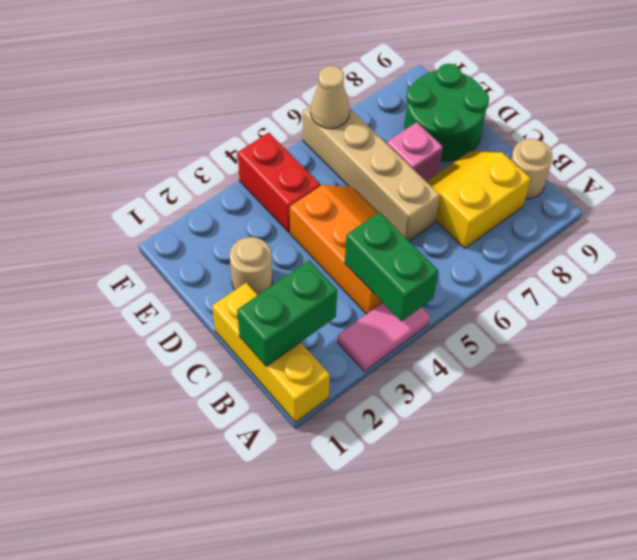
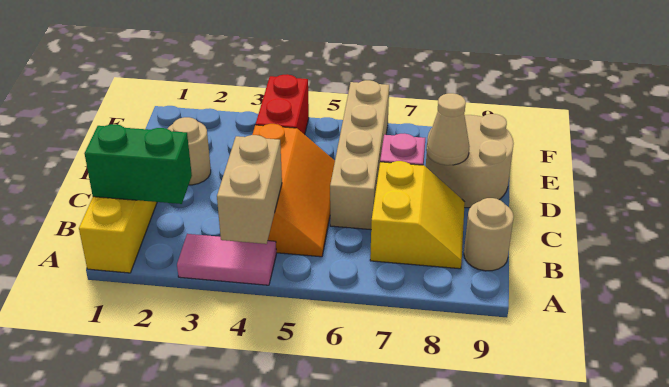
green 1x2 brick [345,212,438,322] -> tan 1x2 brick [217,135,282,244]
yellow 2x2 slope [426,151,531,248] -> yellow 2x2 slope turned to [370,161,465,269]
green 2x2 round brick [404,64,489,162] -> tan 2x2 round brick [426,114,514,208]
tan 1x1 cone [311,66,350,129] -> tan 1x1 cone moved to [426,93,470,165]

